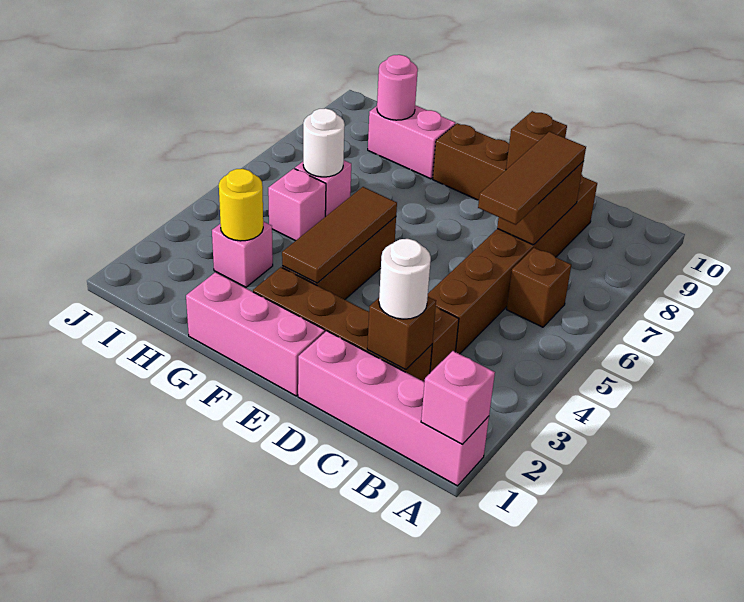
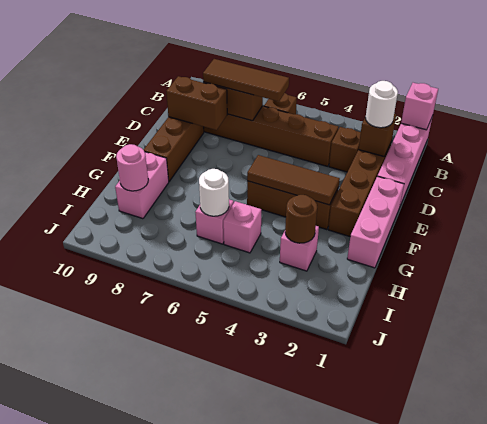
brown 1x1 brick [506,111,567,170] -> brown 1x2 brick [166,76,227,130]
yellow 1x1 round brick [219,169,263,241] -> brown 1x1 round brick [285,195,317,243]

